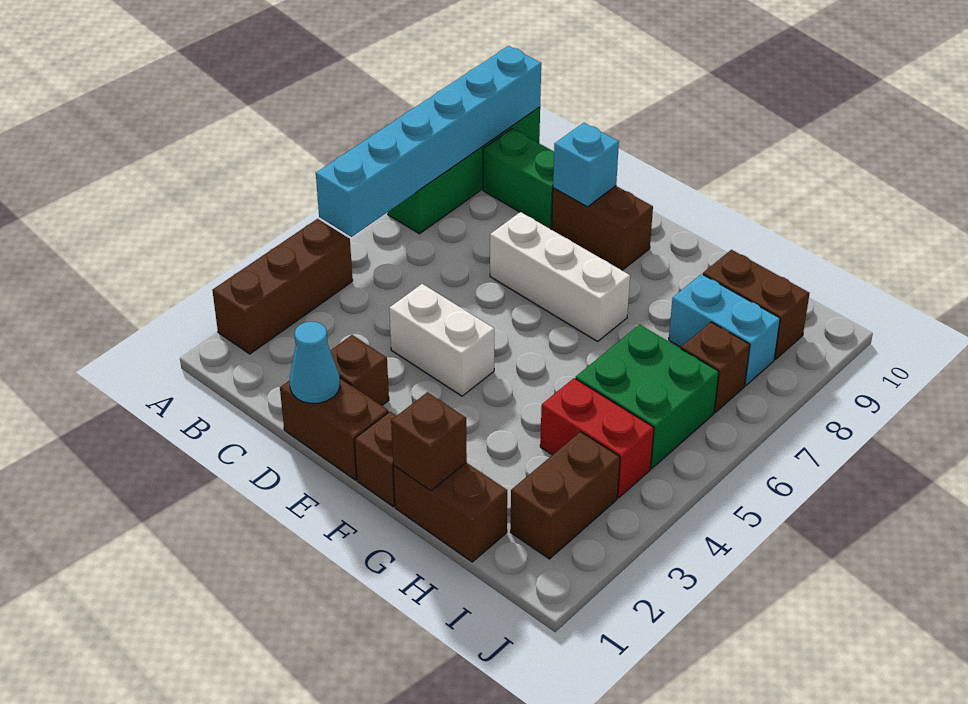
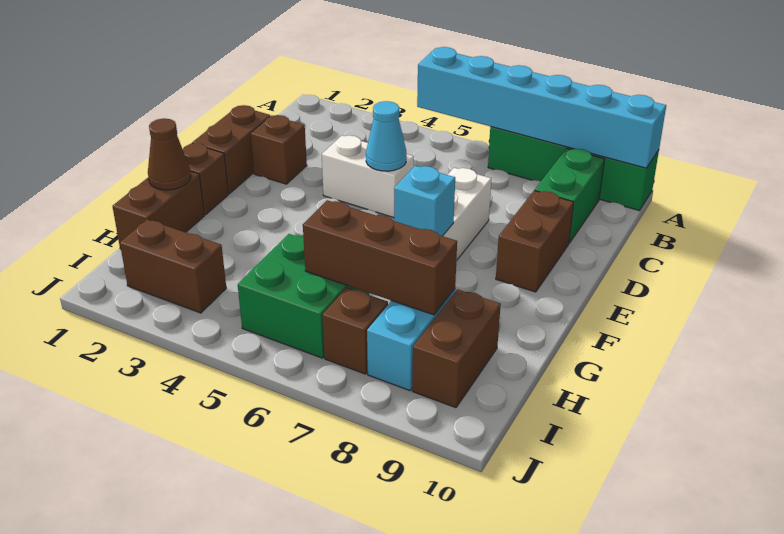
brown 1x3 brick [212,219,353,354] -> brown 1x3 brick moved to [303,200,457,315]
cyan 1x1 cone [290,322,340,403] -> cyan 1x1 cone moved to [366,101,406,171]
white 1x2 brick [389,284,494,396] -> white 1x2 brick turned to [322,135,414,218]
cyan 1x1 brick [553,123,619,207] -> cyan 1x1 brick moved to [394,166,455,236]
brown 1x1 brick [391,392,467,491] -> brown 1x1 cone [148,118,191,190]
red 1x2 brick [540,378,654,498] -> none

